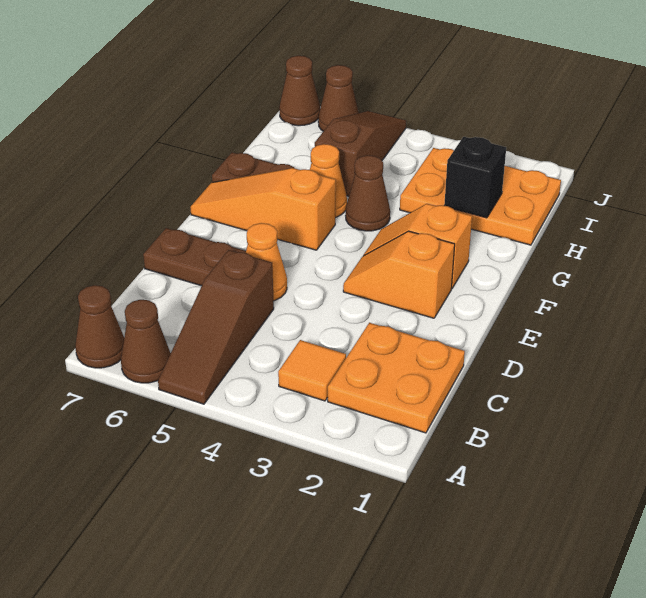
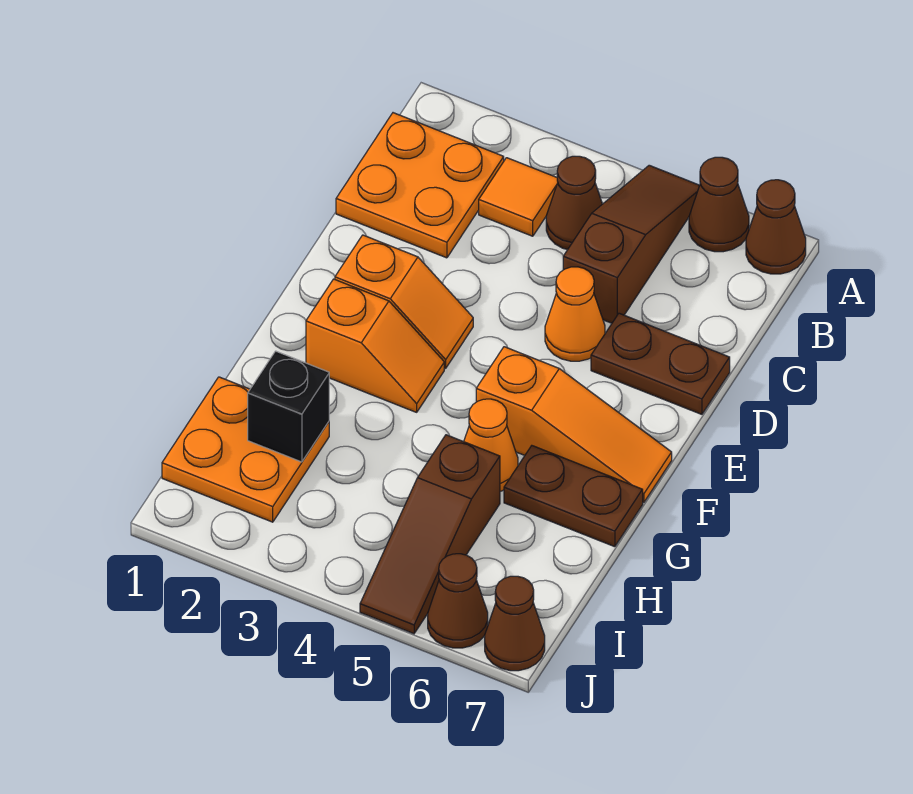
brown 1x1 cone [346,155,390,231] -> brown 1x1 cone moved to [546,156,602,250]
orange 2x3 plate [400,148,561,245] -> orange 2x2 plate [162,377,329,522]

